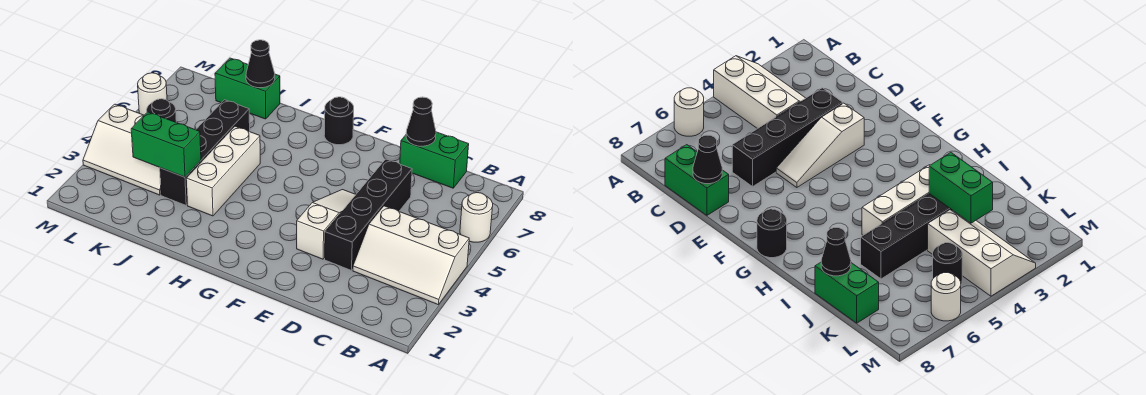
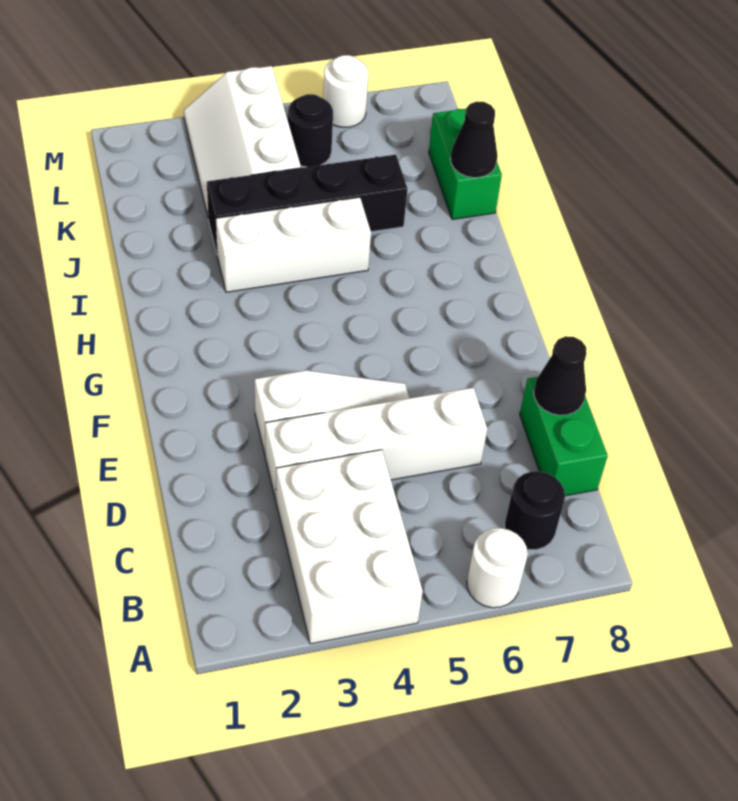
white 2x3 slope [353,206,469,305] -> white 2x3 brick [276,450,423,644]
black 1x4 brick [325,159,412,270] -> white 1x4 brick [265,388,487,500]
black 1x1 round brick [324,97,354,145] -> black 1x1 round brick moved to [505,471,565,550]
green 1x2 brick [131,112,201,177] -> none

